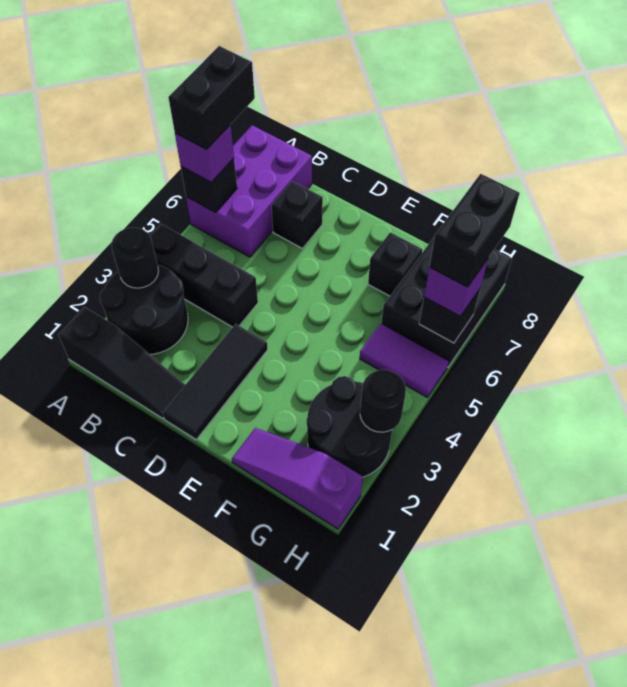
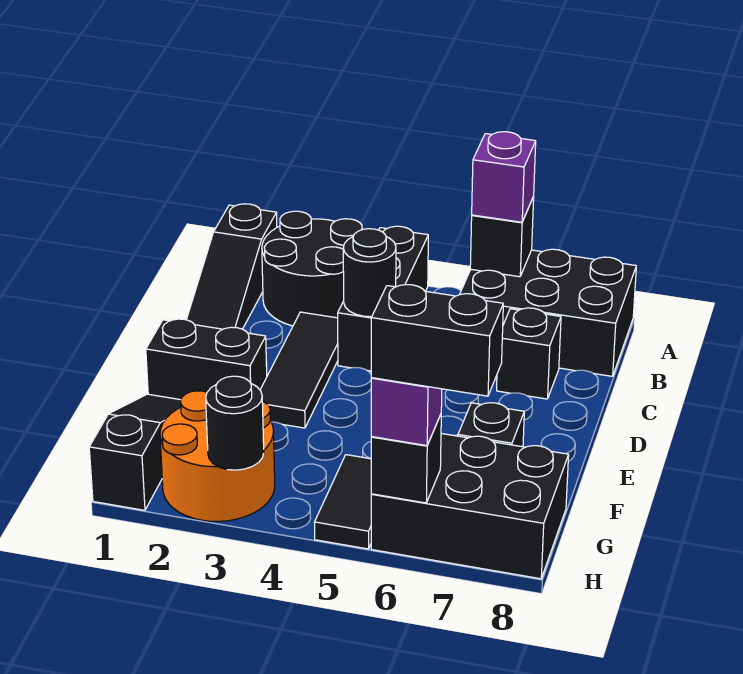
black 1x1 round brick [111,227,159,288] -> black 1x1 round brick moved to [343,229,396,317]
purple 2x3 brick [186,125,312,257] -> black 2x3 brick [460,249,636,376]
black 1x2 brick [168,46,255,149] -> black 1x2 brick moved to [146,319,267,400]
black 1x3 tile [163,324,268,439] -> black 1x3 tile turned to [260,312,338,428]
purple 1x3 slope [232,428,363,529] -> black 1x3 slope [89,394,181,510]
black 2x2 round brick [307,376,392,477] -> orange 2x2 round brick [160,391,275,521]
purple 1x2 tile [360,324,449,398] -> black 1x2 tile [315,455,371,549]

